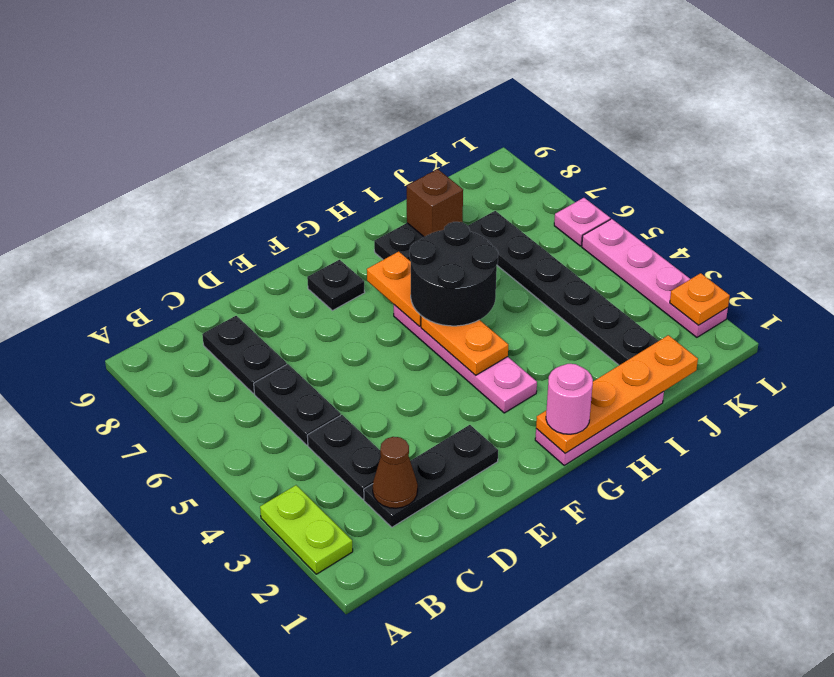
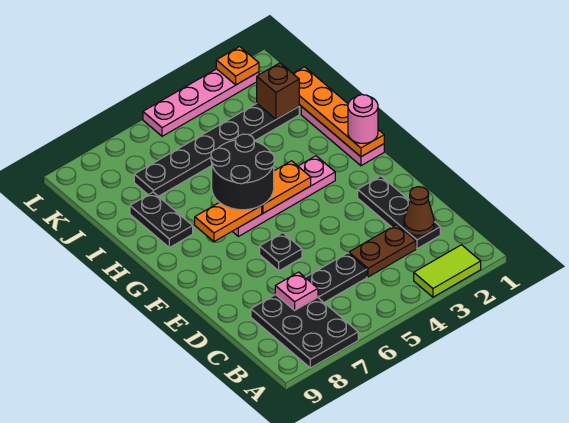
lime 1x2 plate [260,485,353,574] -> lime 1x2 tile [414,245,481,297]
black 1x2 plate [307,415,381,499] -> brown 1x2 plate [349,225,416,277]
black 1x2 plate [202,316,287,394] -> black 2x3 plate [251,294,358,368]
black 1x1 plate [307,260,365,311] -> black 1x1 plate moved to [260,233,302,271]
brown 1x1 brick [407,169,463,237] -> brown 1x1 brick moved to [257,63,299,119]
pink 1x1 plate [554,198,610,246] -> pink 1x1 plate moved to [275,272,318,310]

